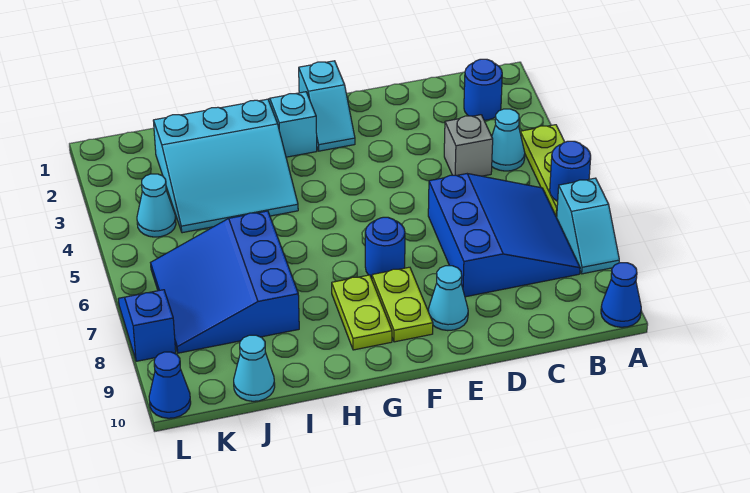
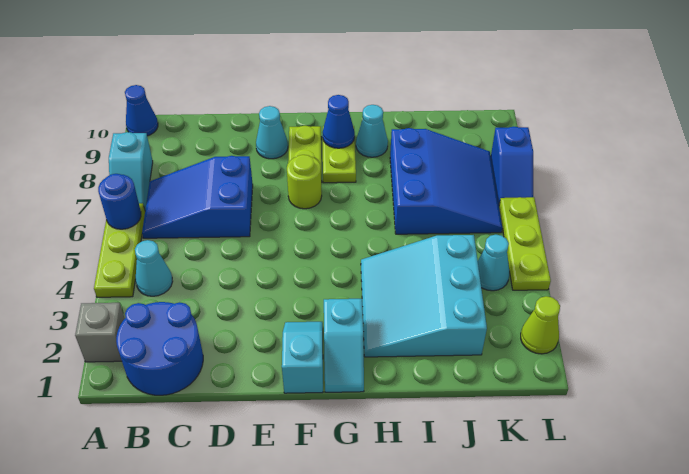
cyan 1x2 slope [557,178,619,274] -> cyan 1x2 slope turned to [109,132,153,209]
blue 1x1 round brick [464,59,502,120] -> blue 2x2 round brick [116,302,203,395]
blue 3x3 slope [428,174,580,297] -> blue 2x3 slope [142,156,253,238]
grey 1x1 brick [444,115,493,176] -> grey 1x1 brick moved to [75,303,125,362]
blue 1x1 round brick [365,217,405,278] -> lime 1x1 round brick [287,155,322,209]
cyan 3x3 slope [153,99,298,233] -> cyan 3x3 slope turned to [361,235,487,357]
cyan 1x1 cone [234,335,275,401] -> cyan 1x1 cone moved to [356,105,388,157]
none -> lime 1x1 cone [521,296,560,354]
none -> lime 1x3 plate [499,197,551,290]
blue 1x1 cone [149,352,191,418] -> blue 1x1 cone moved to [323,95,355,148]

